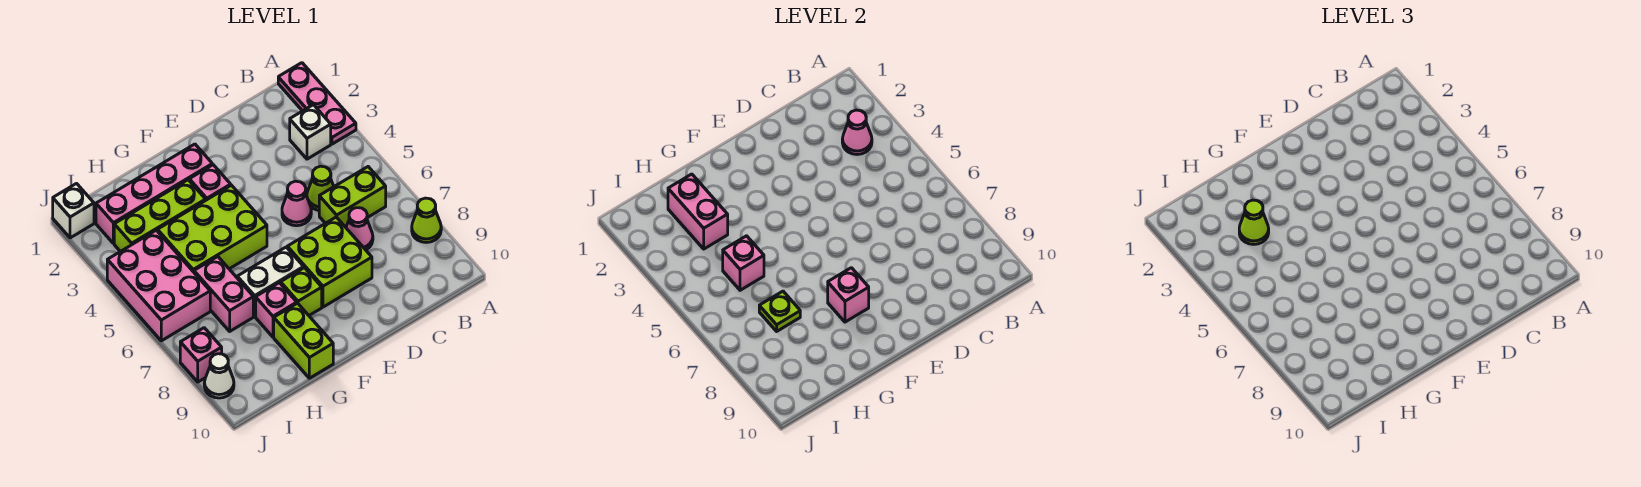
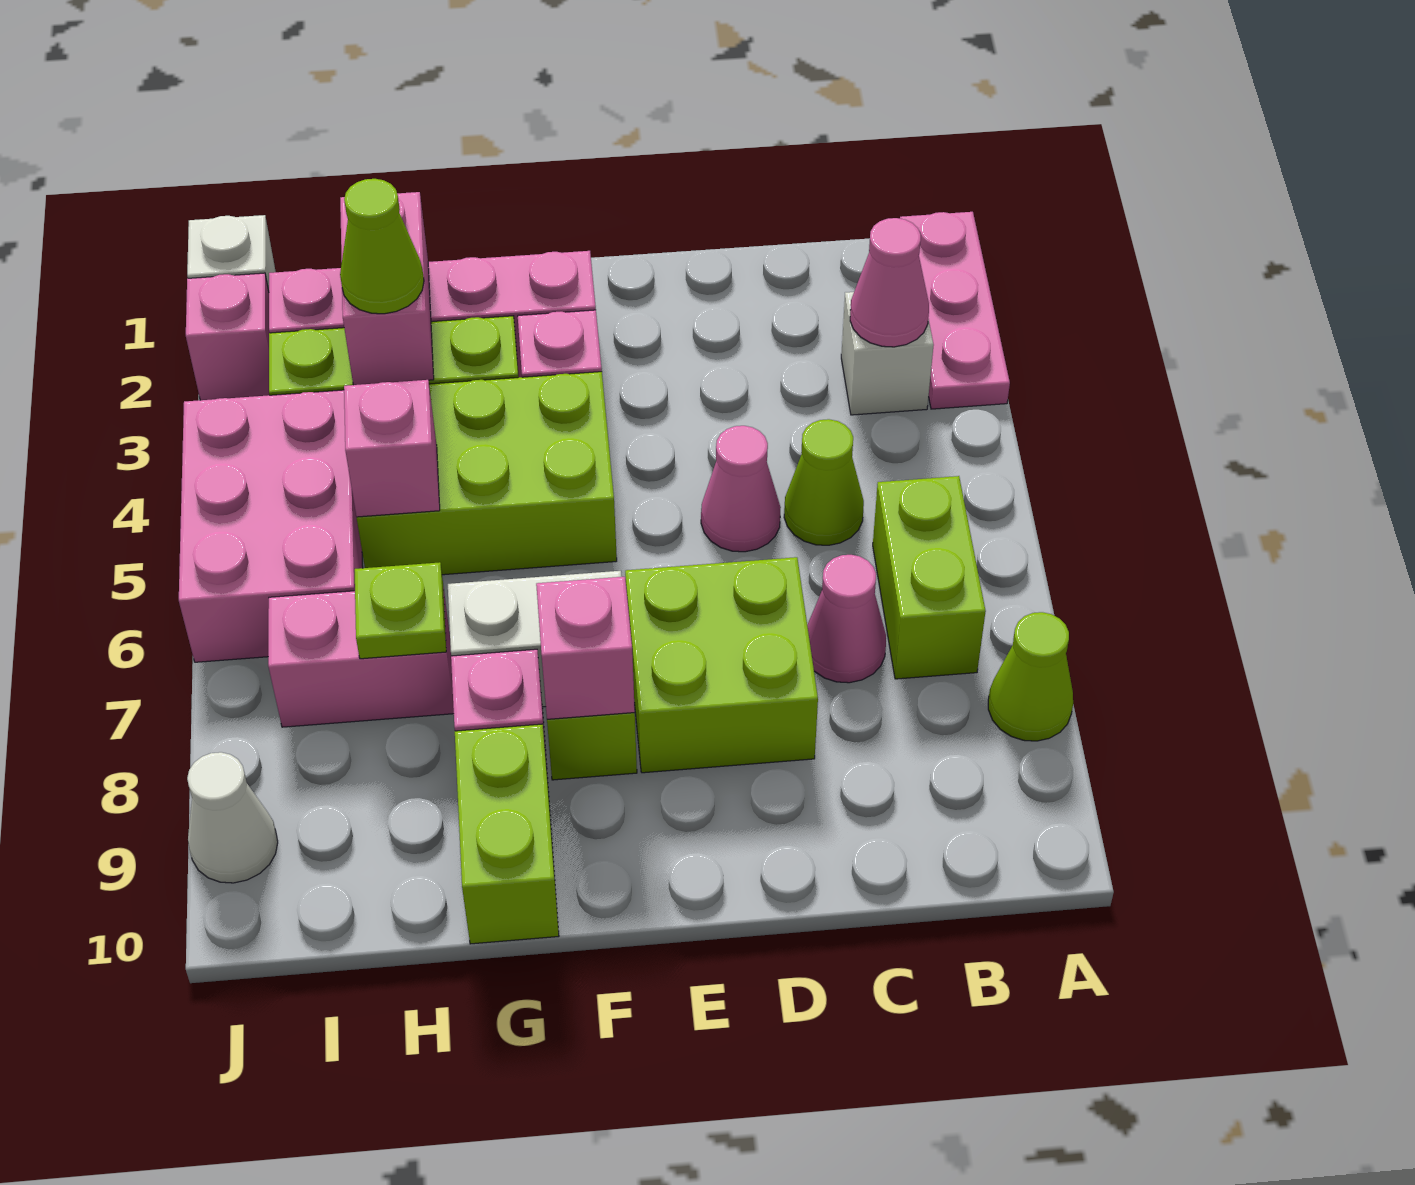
lime 1x2 brick [319,167,386,227] -> lime 1x2 brick turned to [873,476,986,679]
pink 1x2 brick [194,257,253,331] -> pink 1x2 brick turned to [268,586,454,727]
pink 1x1 brick [180,328,222,382] -> pink 1x1 brick moved to [186,273,269,400]

